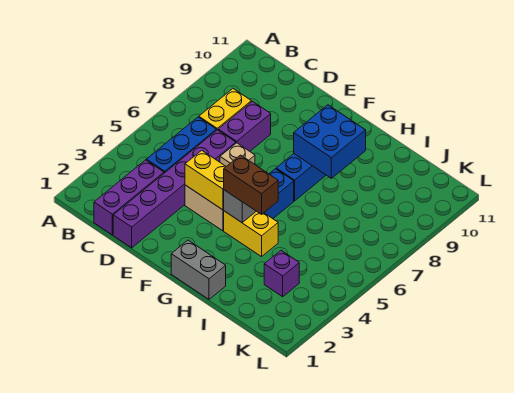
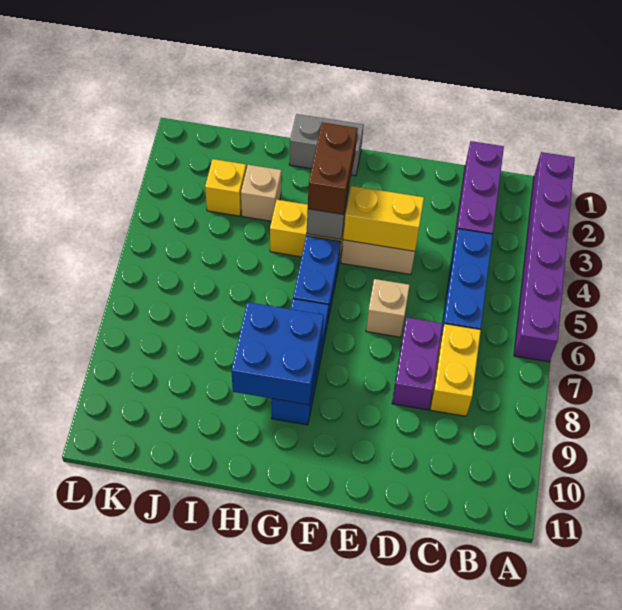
purple 1x6 brick [113,130,236,248] -> purple 1x6 brick moved to [514,152,575,362]
brown 1x2 brick [224,155,278,214] -> brown 1x2 brick turned to [308,122,358,215]
none -> tan 1x1 brick [241,165,281,221]
purple 1x1 brick [264,251,299,297] -> yellow 1x1 brick [205,159,246,216]

